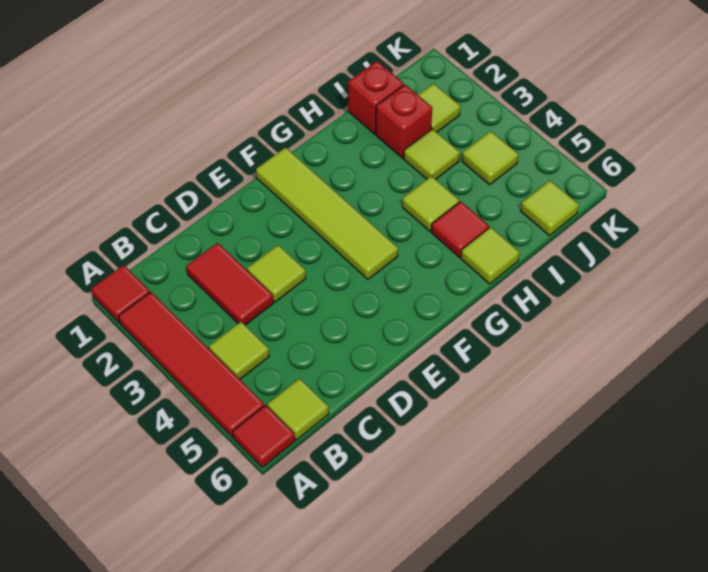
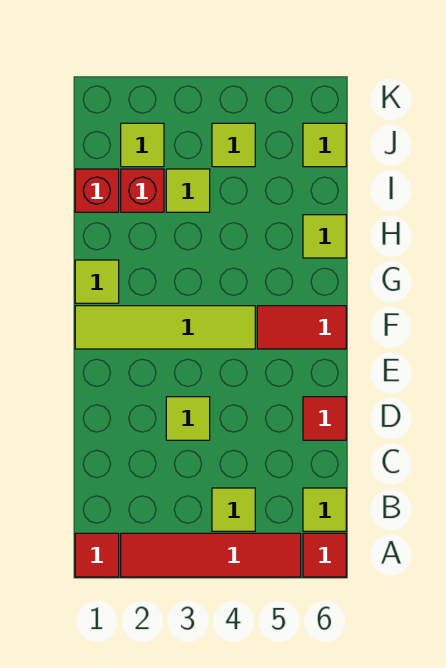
red 1x2 tile [186,243,273,325] -> red 1x2 tile moved to [257,306,346,349]
lime 1x1 tile [402,176,459,231] -> lime 1x1 tile moved to [75,260,119,303]
red 1x1 tile [431,201,489,257] -> red 1x1 tile moved to [303,397,346,440]

